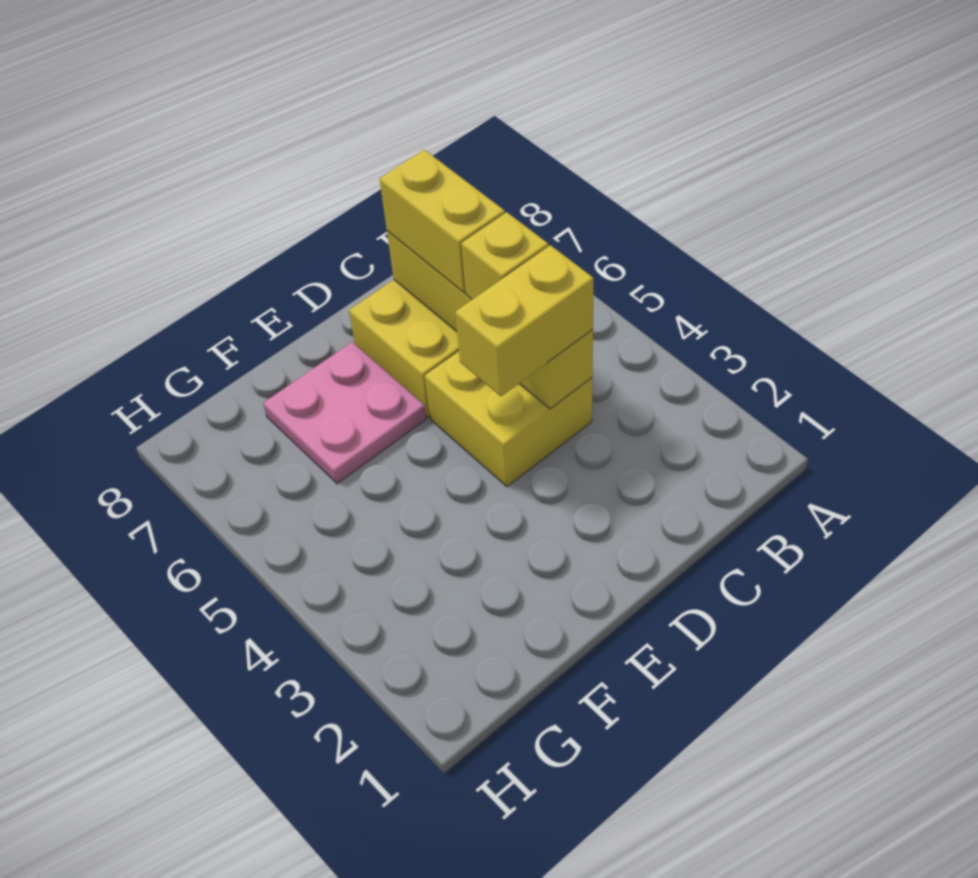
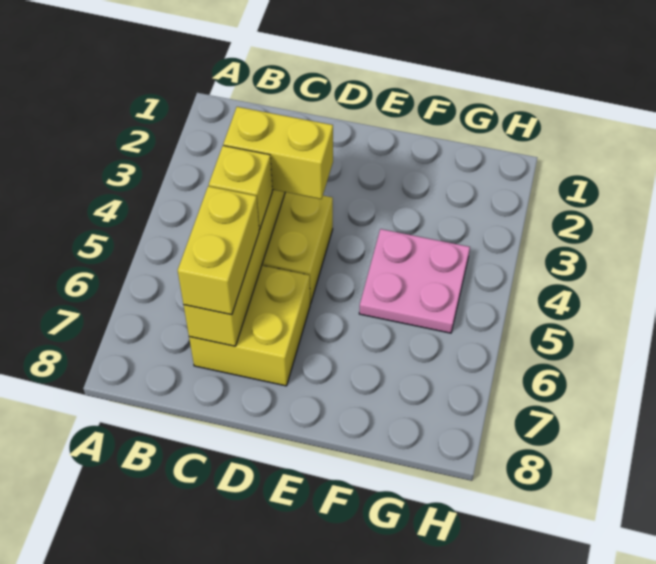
pink 2x2 plate [263,342,426,484] -> pink 2x2 plate moved to [359,229,470,333]

